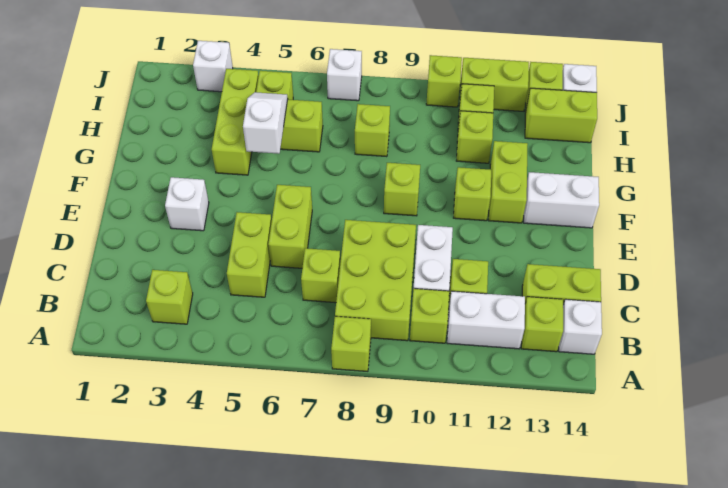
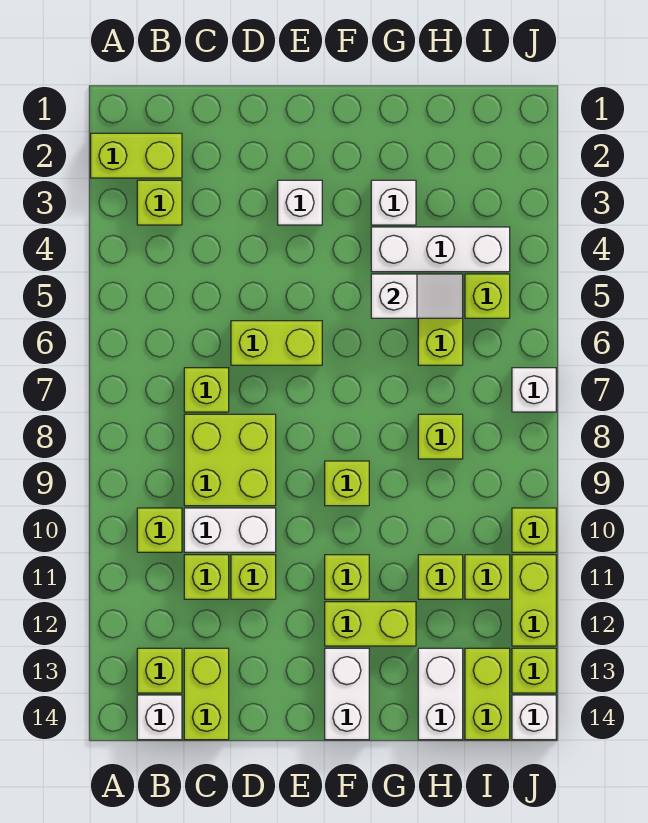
lime 1x1 brick [331,316,371,371] -> lime 1x1 brick moved to [231,555,276,599]
lime 2x3 brick [335,220,416,341] -> lime 2x2 brick [184,414,276,506]
white 1x2 brick [447,291,525,349] -> white 1x2 brick moved to [418,648,463,740]
lime 1x2 brick [227,212,272,297] -> lime 1x2 brick moved to [91,133,182,178]
lime 1x3 brick [212,69,259,175] -> white 1x3 brick [371,227,510,272]
white 1x1 brick [193,41,233,92] -> white 1x1 brick moved to [371,180,416,225]

